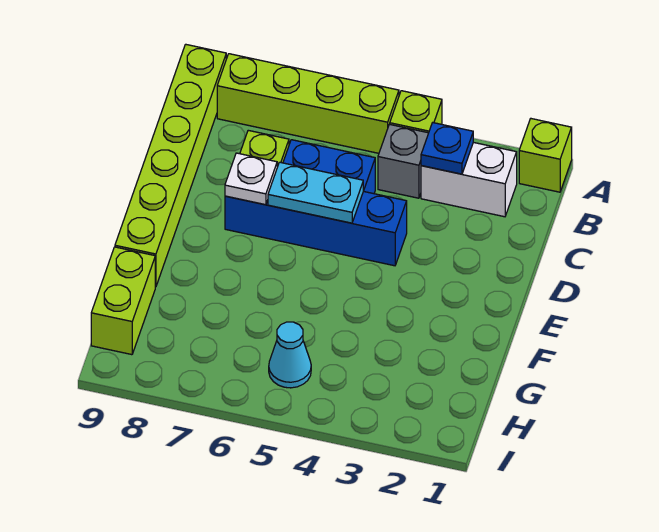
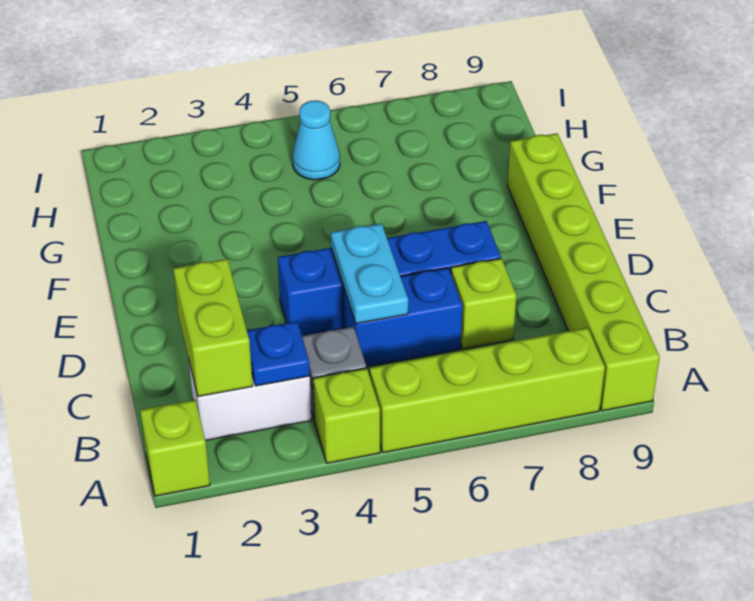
cyan 1x2 plate [268,162,363,223] -> cyan 1x2 plate turned to [331,224,408,324]
white 1x1 plate [225,153,277,205] -> none
lime 1x2 brick [91,247,155,355] -> lime 1x2 brick moved to [173,259,253,396]

